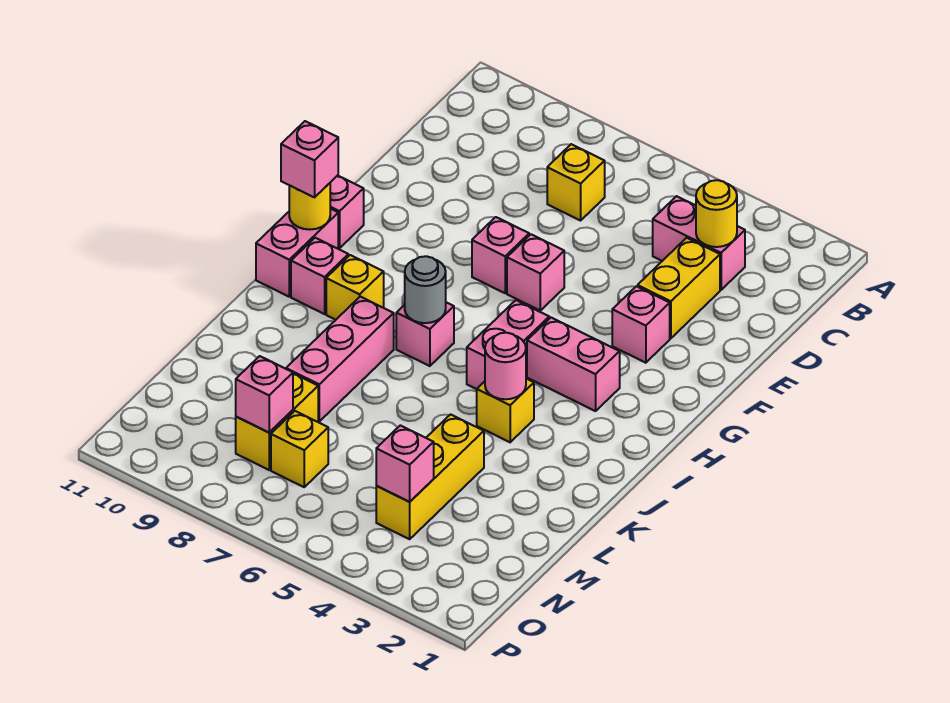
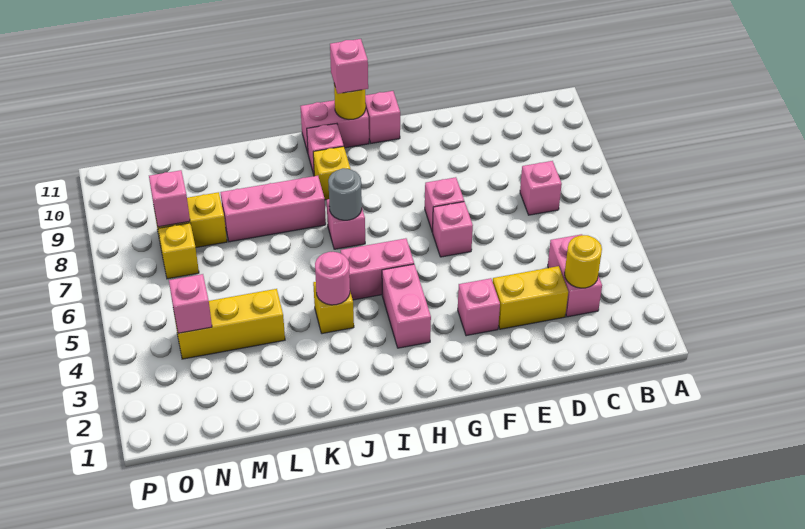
yellow 1x1 brick [547,144,605,221] -> pink 1x1 brick [520,161,562,215]

